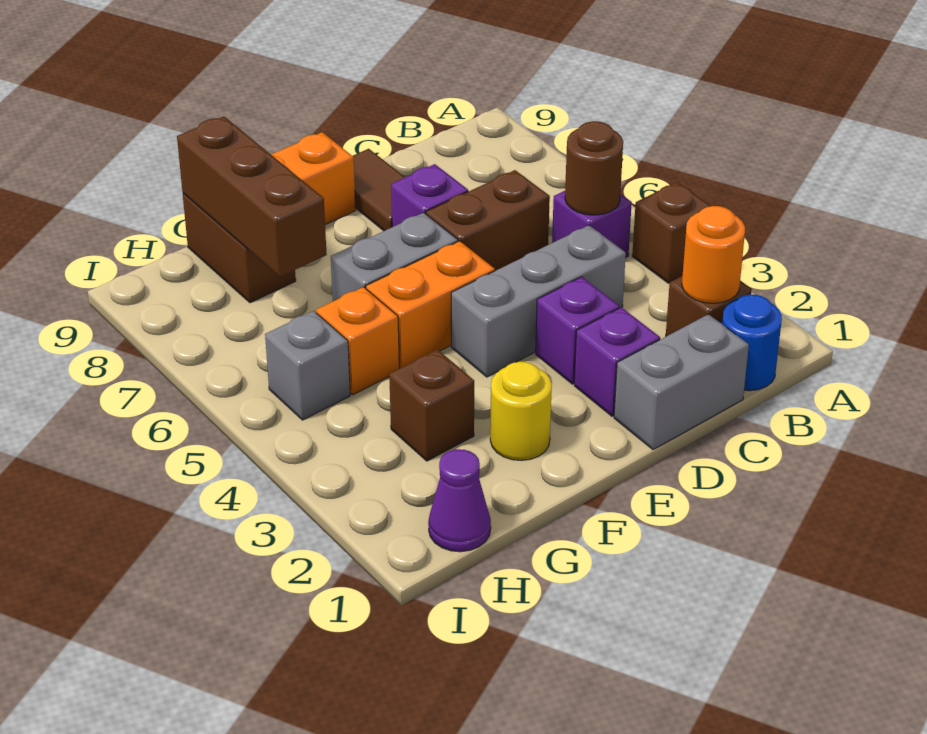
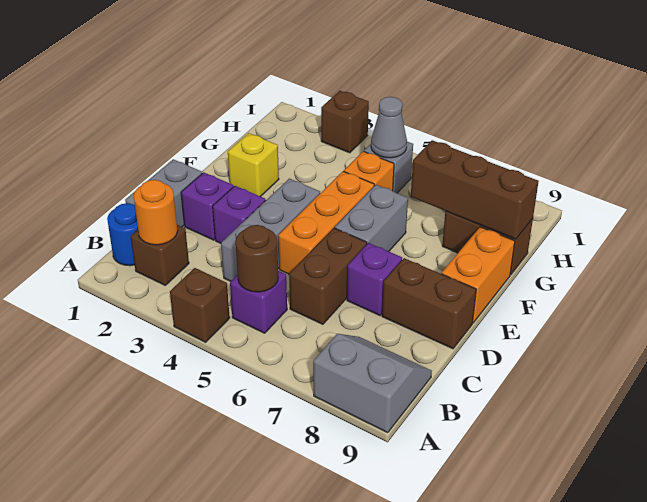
none -> grey 2x2 slope [313,334,432,433]
brown 1x2 tile [353,149,405,231] -> brown 1x2 brick [382,258,476,349]
orange 1x2 brick [366,241,495,368] -> orange 1x3 brick [278,171,374,274]
yellow 1x1 round brick [490,362,552,461] -> yellow 1x1 brick [228,133,279,197]
brown 1x1 brick [389,349,474,461] -> brown 1x1 brick moved to [321,91,369,153]
purple 1x1 cone [428,449,491,552] -> none
none -> grey 1x1 cone [371,97,407,158]

